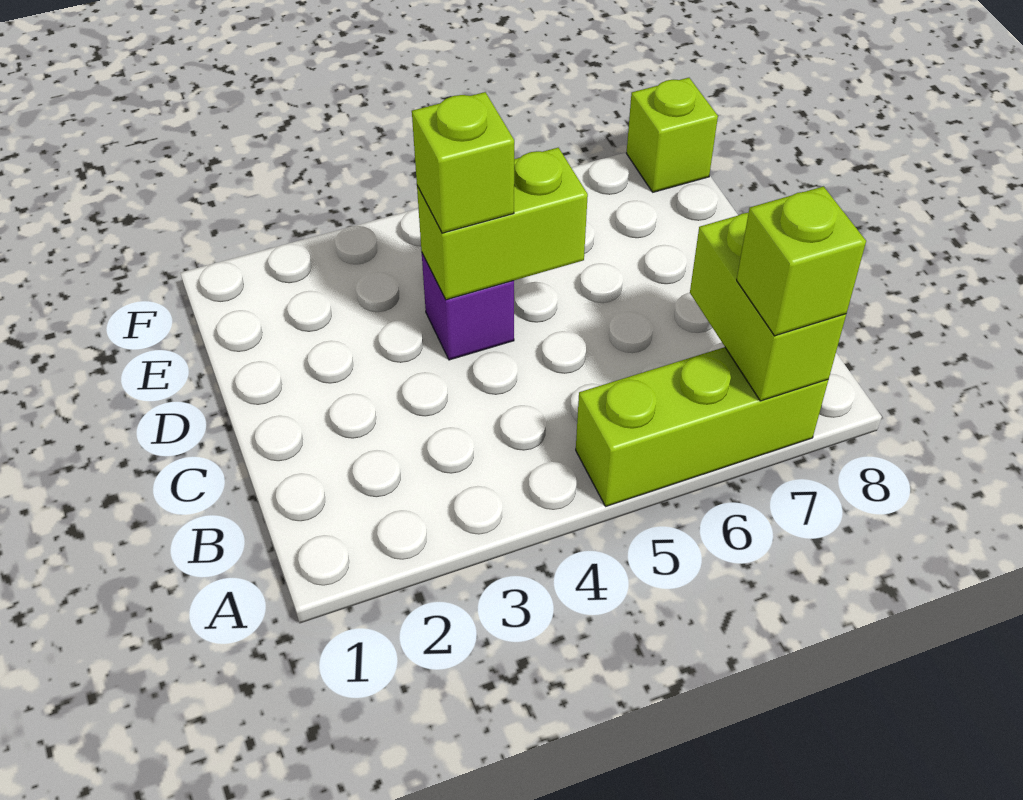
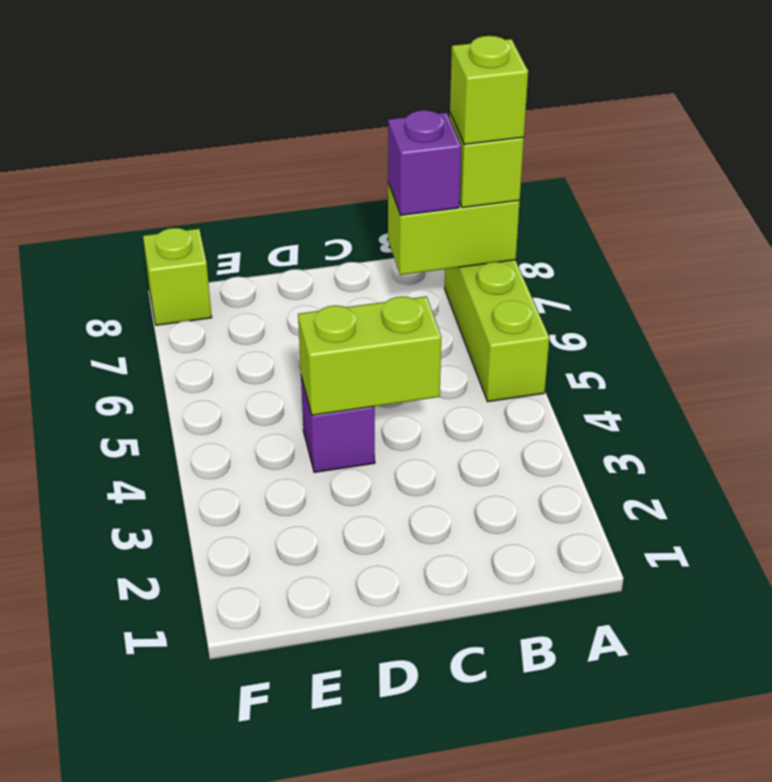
none -> purple 1x1 brick [388,110,461,215]
lime 1x2 brick [417,148,588,300] -> lime 1x2 brick turned to [298,296,442,415]
lime 1x1 brick [412,92,514,233] -> lime 1x1 brick moved to [450,36,528,144]

